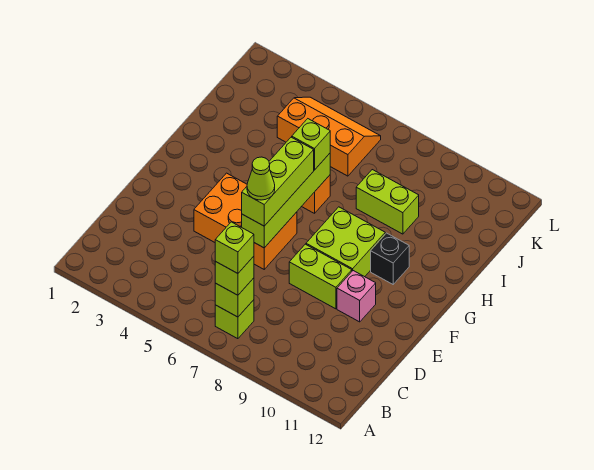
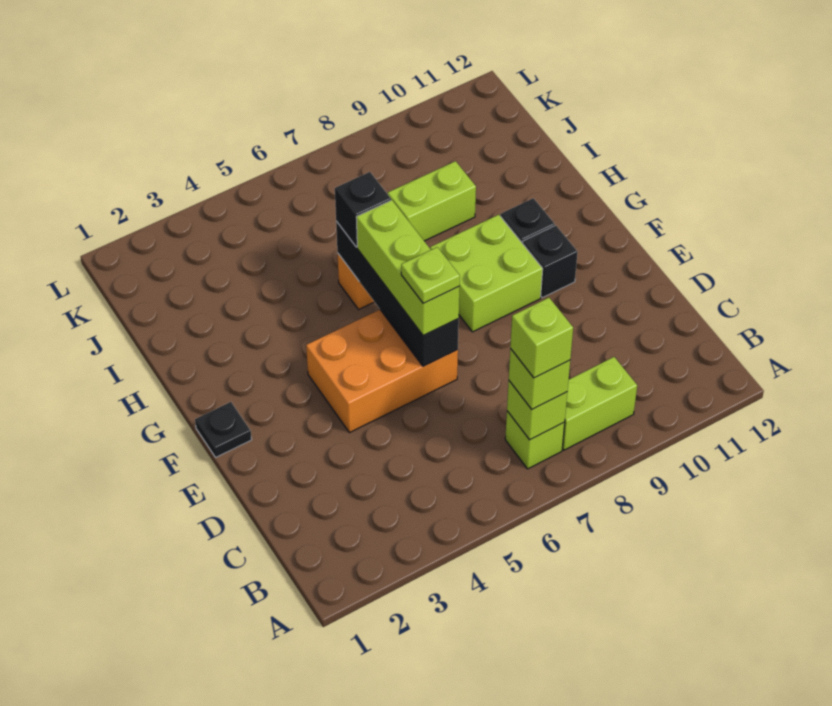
lime 1x4 brick [242,153,330,248] -> black 1x4 brick [336,221,459,366]
lime 1x1 cone [247,157,275,200] -> lime 1x1 plate [401,247,460,303]
lime 1x2 brick [289,244,352,309] -> lime 1x2 brick moved to [562,357,637,450]
pink 1x1 brick [337,271,376,322] -> none
none -> black 1x1 plate [195,402,252,457]
none -> black 1x1 brick [523,225,578,298]
lime 1x1 brick [292,119,330,170] -> black 1x1 brick [335,172,391,247]
orange 2x3 slope [277,97,381,176] -> none

